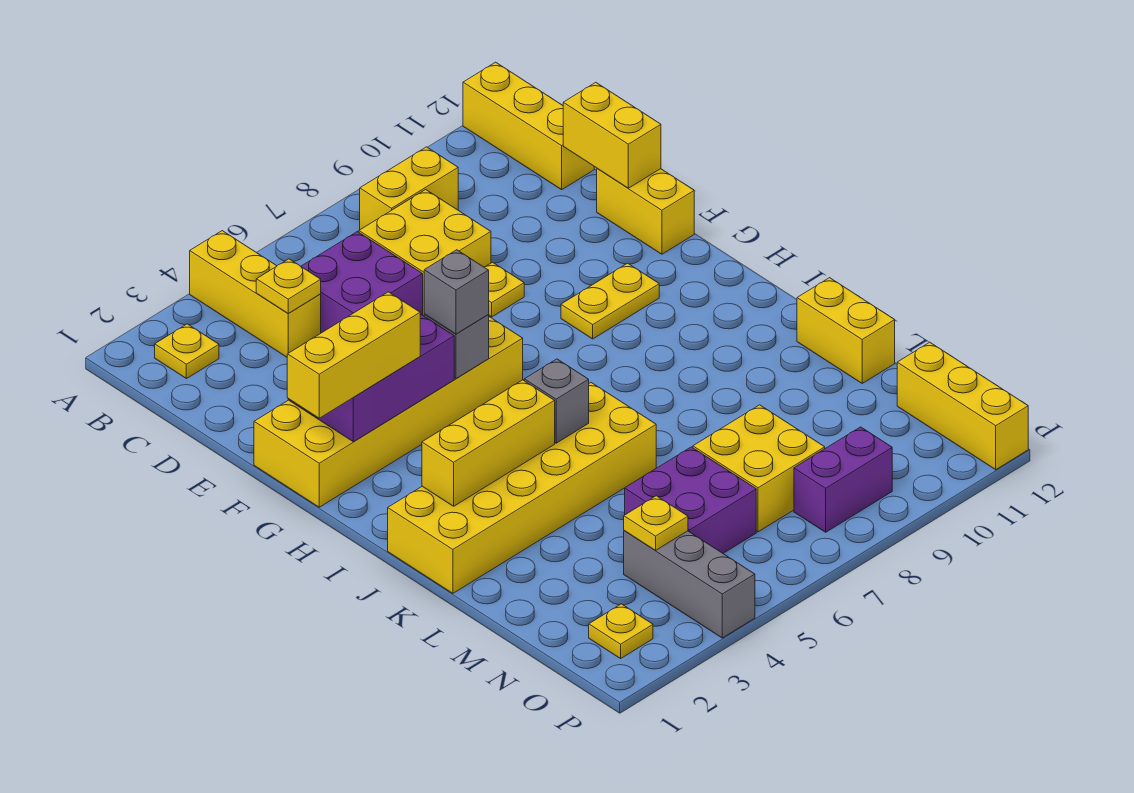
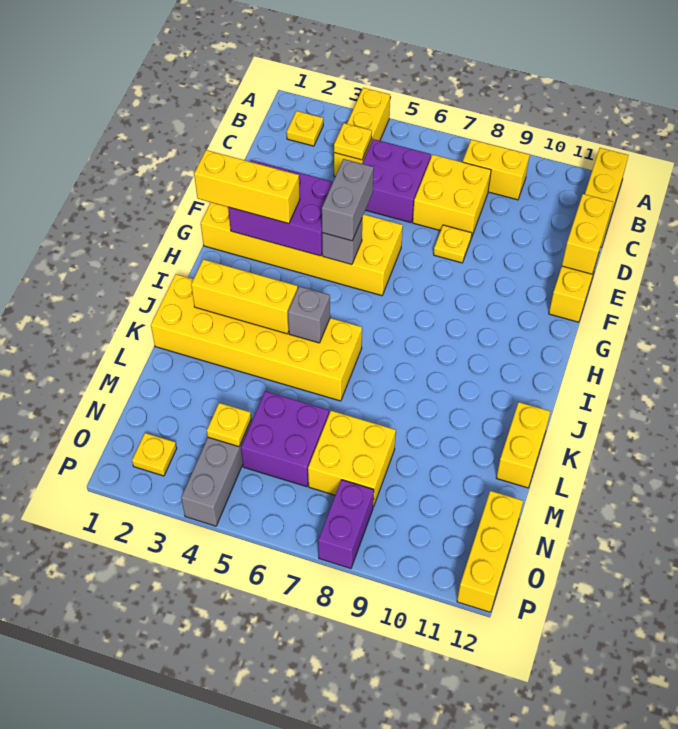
grey 1x1 brick [424,250,489,334] -> grey 1x2 brick [322,159,374,241]
yellow 1x2 plate [561,263,659,339] -> none
purple 1x2 brick [794,427,892,532] -> purple 1x2 brick turned to [318,480,374,569]

